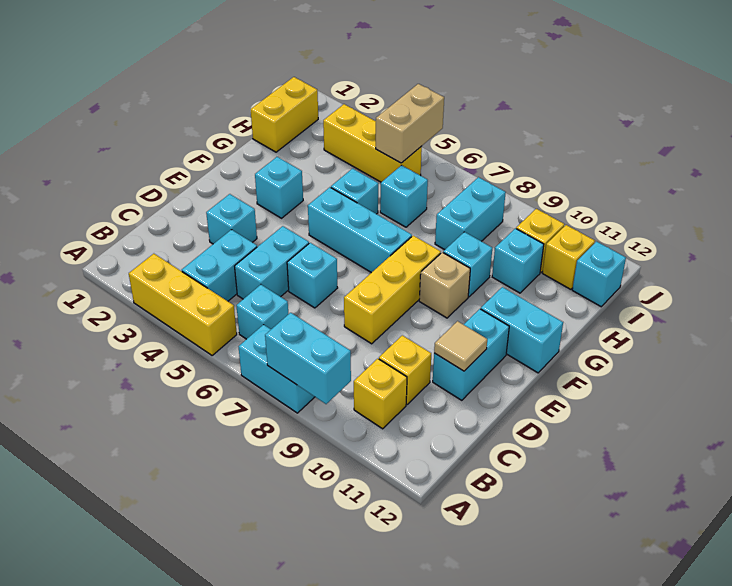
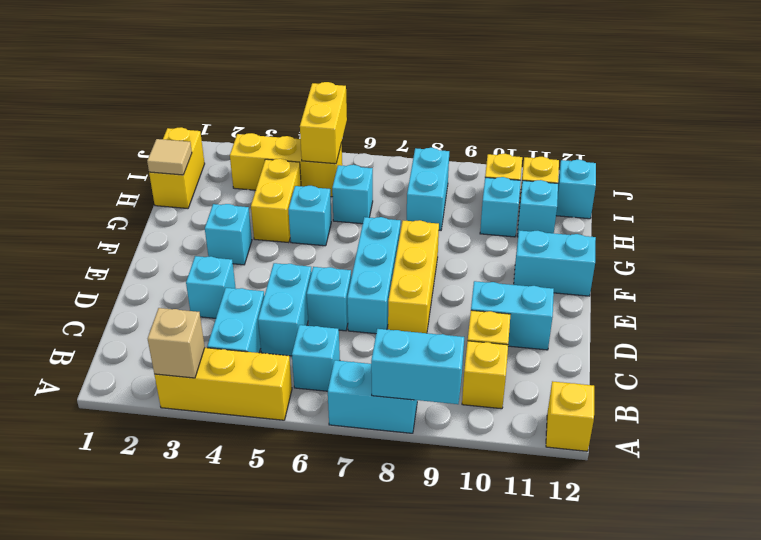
none -> yellow 1x1 brick [546,381,594,451]
cyan 1x2 brick [433,309,509,400] -> cyan 1x2 brick turned to [471,281,554,350]
tan 1x1 tile [434,321,487,371] -> tan 1x1 tile moved to [147,139,192,175]
cyan 1x3 brick [308,187,412,273] -> cyan 1x3 brick turned to [347,217,401,334]
tan 1x1 brick [419,252,470,318] -> tan 1x1 brick moved to [148,308,205,378]
none -> yellow 1x2 brick [251,159,301,243]
cyan 1x1 brick [443,232,492,297] -> cyan 1x1 brick moved to [517,180,558,237]
tan 1x2 brick [376,84,444,163] -> yellow 1x2 brick [300,82,347,164]

